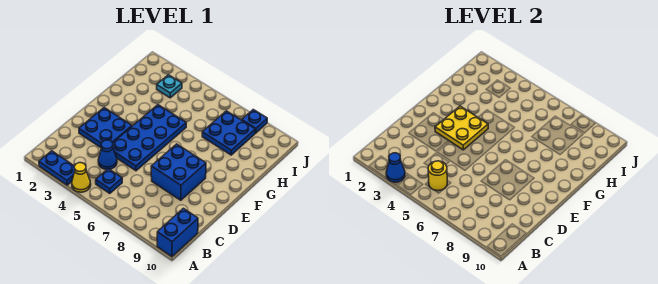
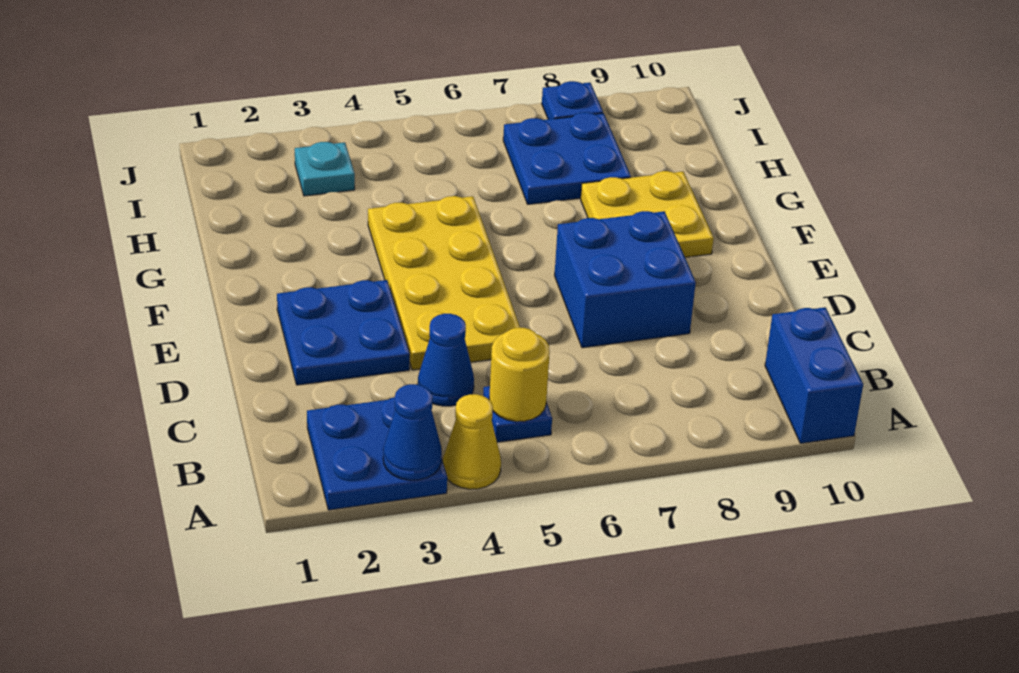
blue 1x2 plate [39,151,75,185] -> blue 2x2 plate [307,397,447,510]
blue 2x4 plate [113,105,186,171] -> yellow 2x4 plate [368,196,520,370]
yellow 2x2 plate [435,106,488,150] -> yellow 2x2 plate moved to [581,171,714,257]

